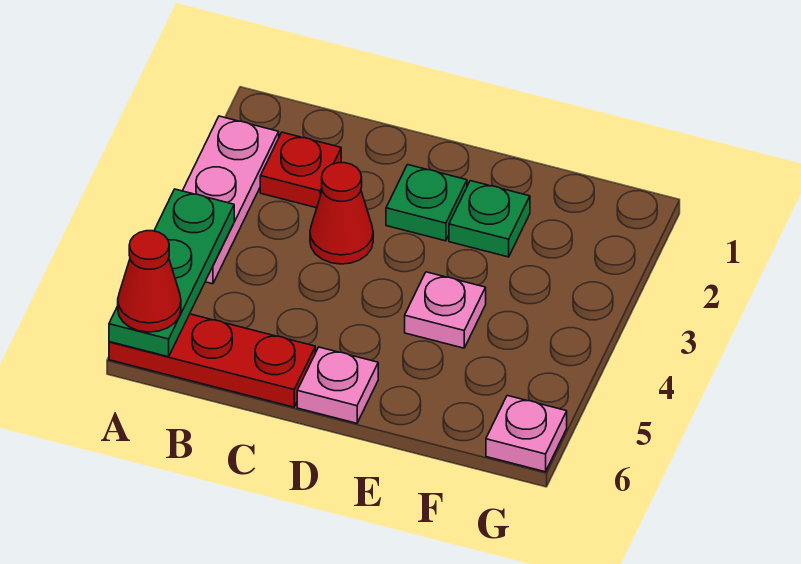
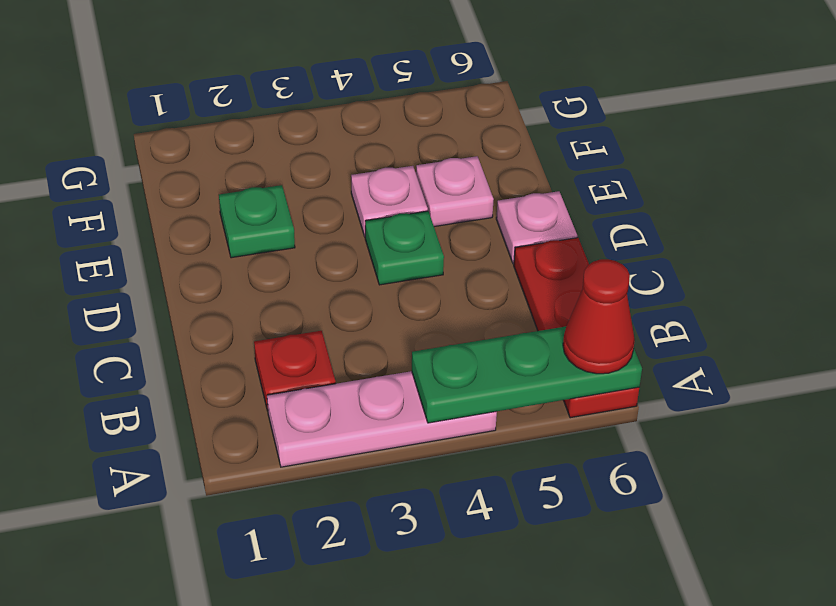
red 1x1 cone [310,163,373,264] -> none
green 1x1 plate [386,165,467,241] -> green 1x1 plate moved to [365,211,444,285]
pink 1x1 plate [486,395,567,472] -> pink 1x1 plate moved to [416,156,494,227]

